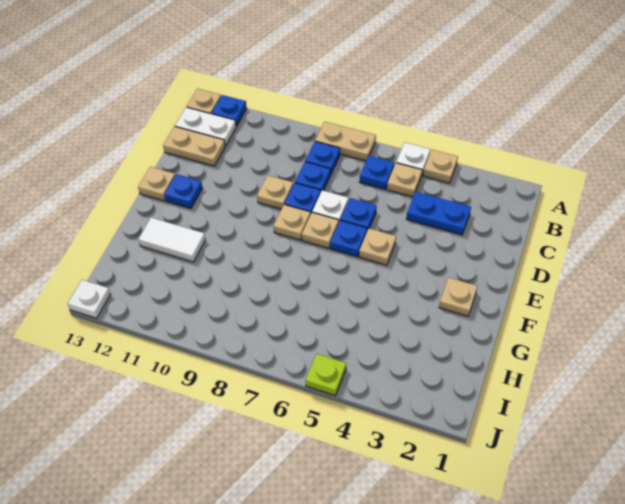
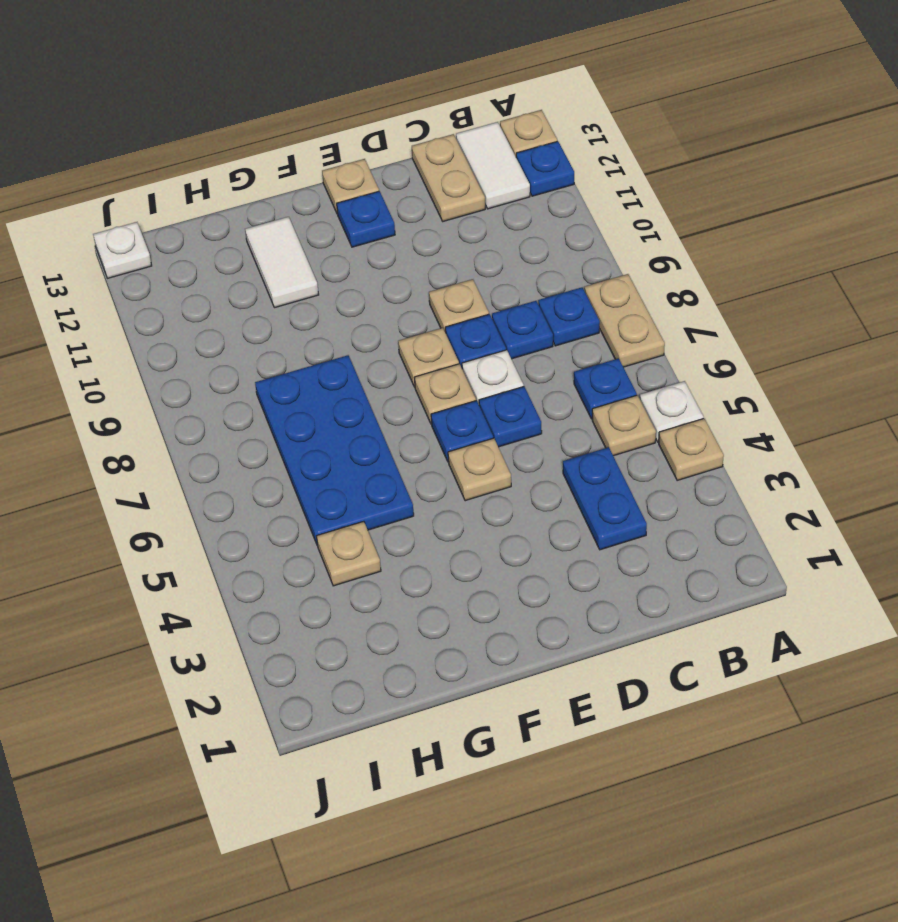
white 1x2 plate [175,107,236,146] -> white 1x2 tile [456,122,530,209]
tan 1x1 plate [439,278,477,316] -> tan 1x1 plate moved to [317,521,381,586]
none -> blue 2x4 plate [255,355,414,544]
lime 1x1 plate [306,354,346,396] -> none

